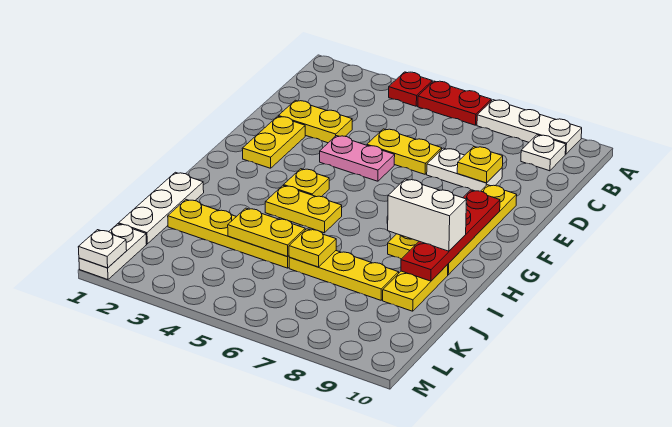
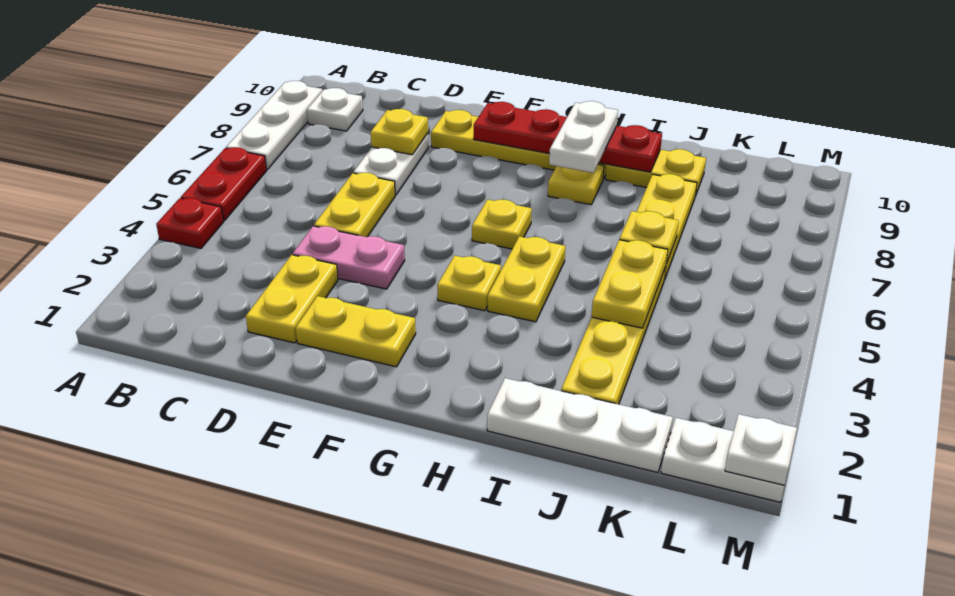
pink 1x2 plate [320,136,395,181] -> pink 1x2 plate turned to [293,226,405,289]
none -> yellow 1x1 plate [472,200,532,249]
white 1x2 brick [388,179,466,251] -> white 1x2 plate [549,101,618,173]

